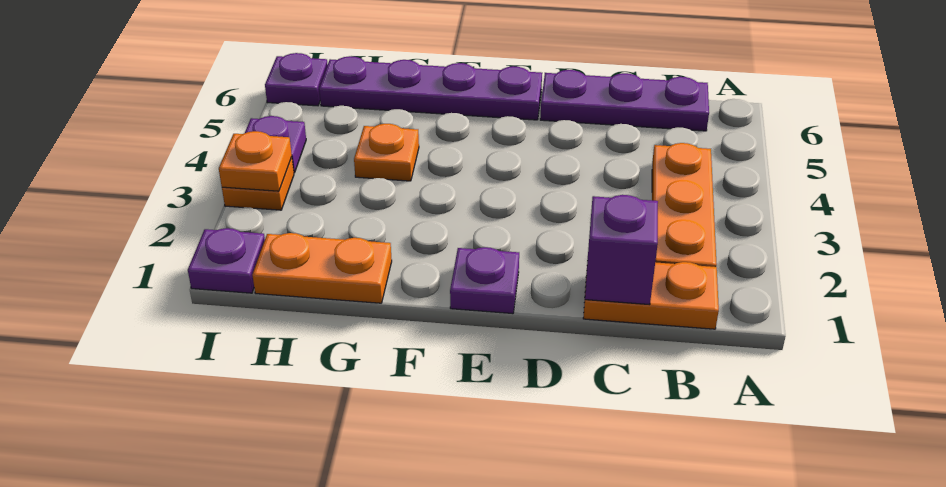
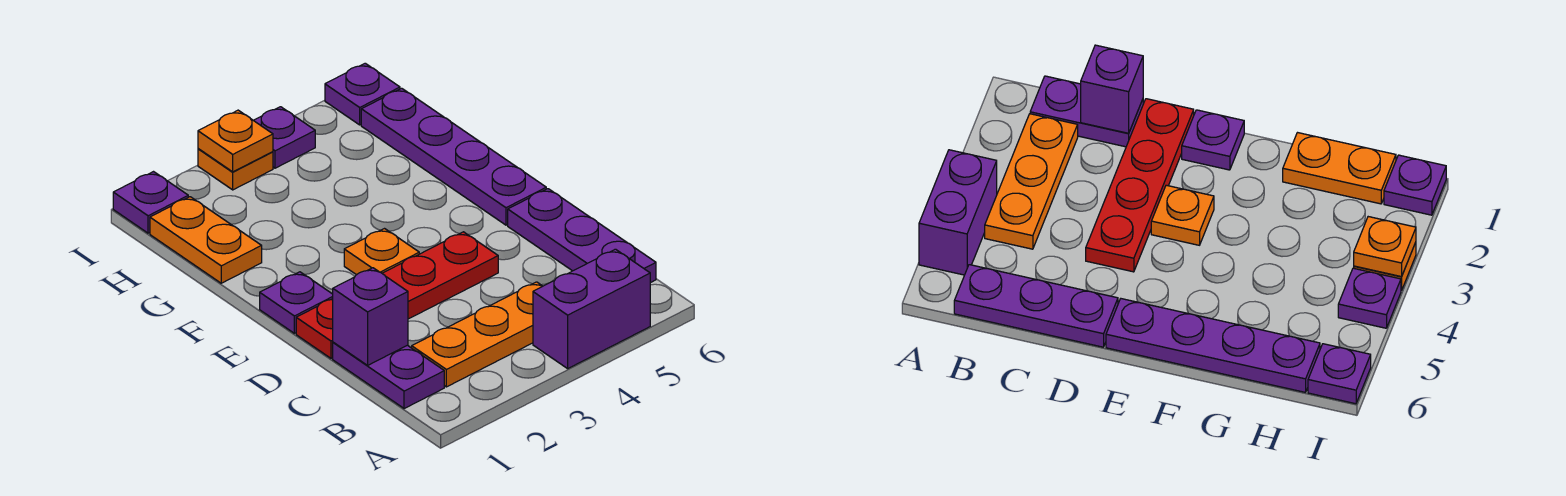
none -> purple 1x2 brick [533,249,650,368]
orange 1x2 plate [583,262,719,329] -> purple 1x2 plate [333,342,444,409]
none -> red 1x4 plate [296,232,498,358]
orange 1x1 plate [354,124,419,181] -> orange 1x1 plate moved to [344,229,419,275]

